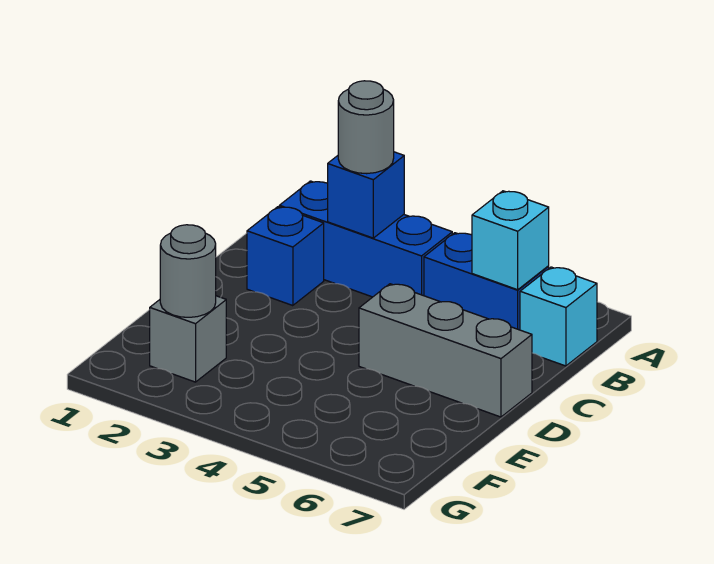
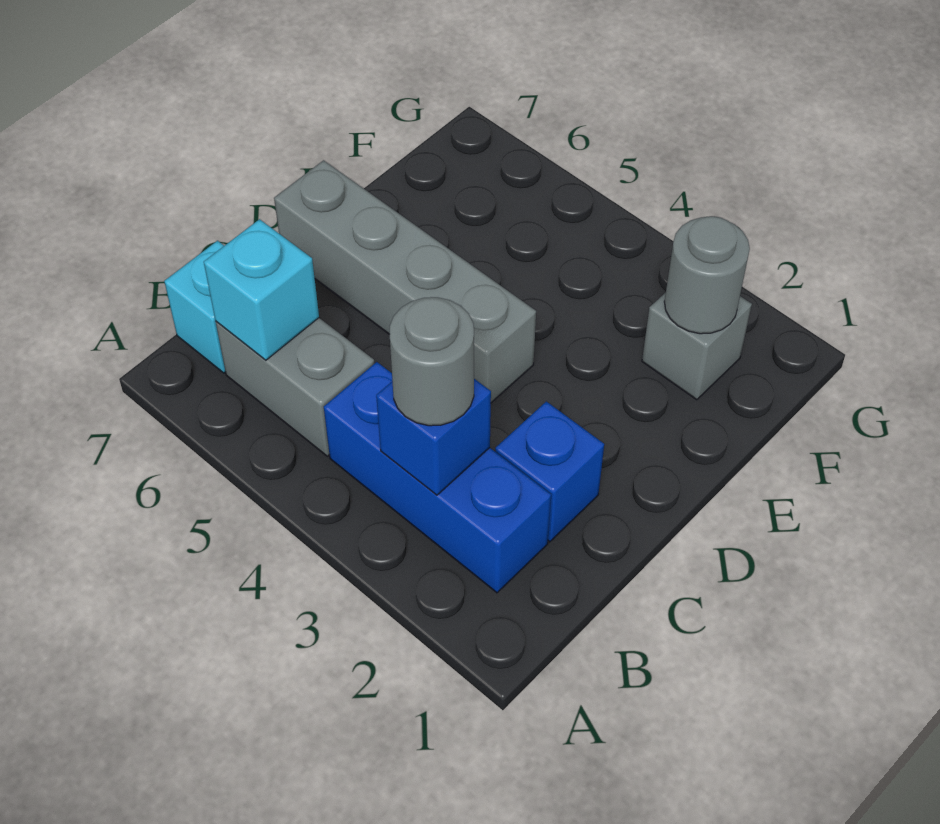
blue 1x2 brick [424,233,549,330] -> grey 1x2 brick [216,318,374,456]
grey 1x3 brick [359,284,532,417] -> grey 1x4 brick [274,160,536,403]

